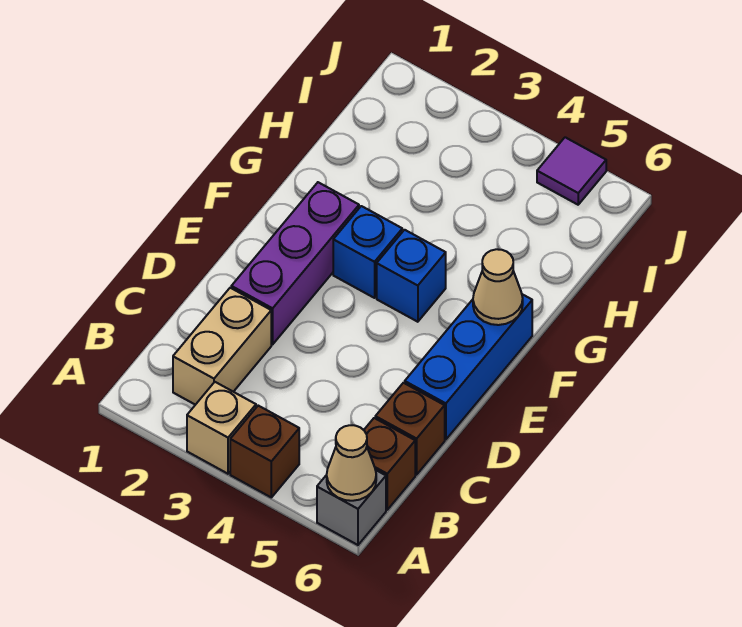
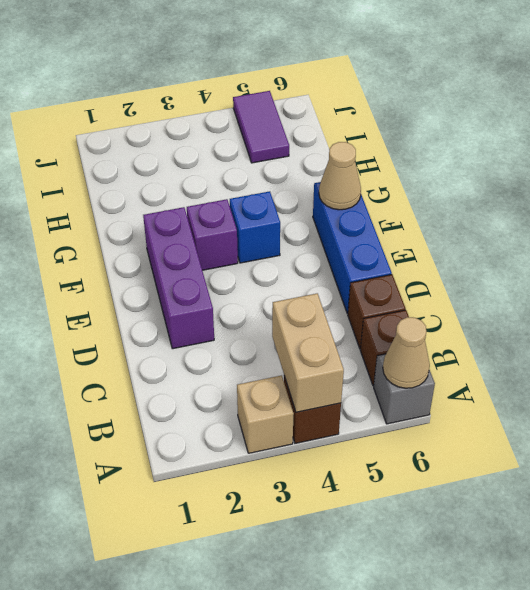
tan 1x2 brick [173,288,271,405] -> tan 1x2 brick moved to [272,293,344,412]
blue 1x1 brick [333,206,402,298] -> purple 1x1 brick [187,199,238,270]
purple 1x1 tile [537,137,606,205] -> purple 1x2 tile [233,91,289,163]

